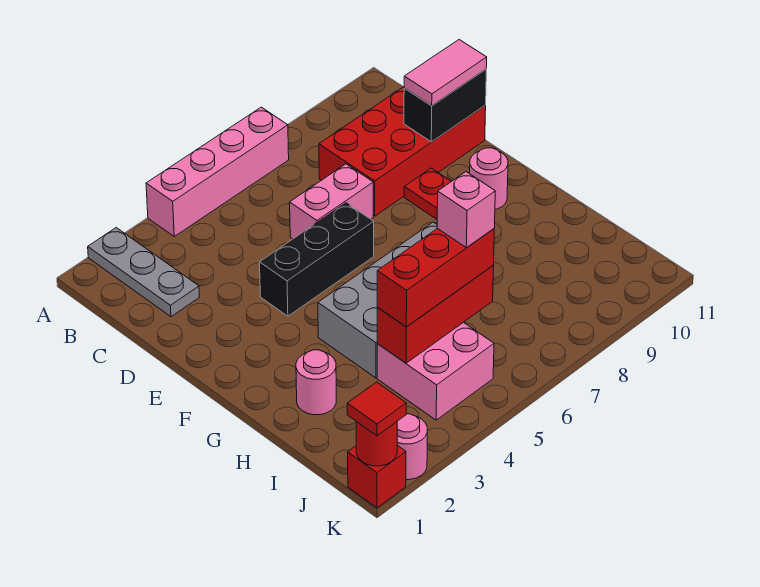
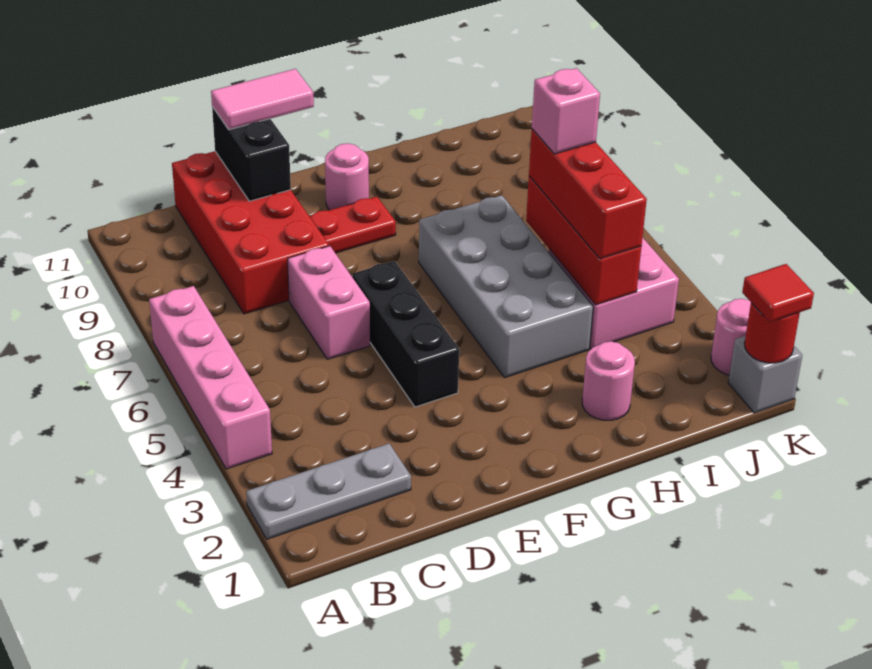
pink 1x2 tile [404,40,487,106] -> pink 1x2 tile turned to [211,69,314,130]
red 1x1 brick [348,445,406,508] -> grey 1x1 brick [728,336,802,413]

